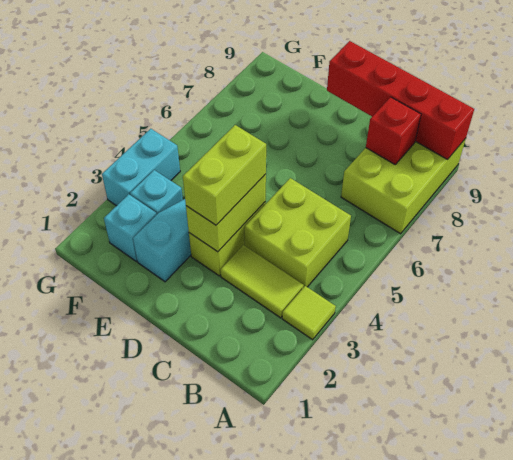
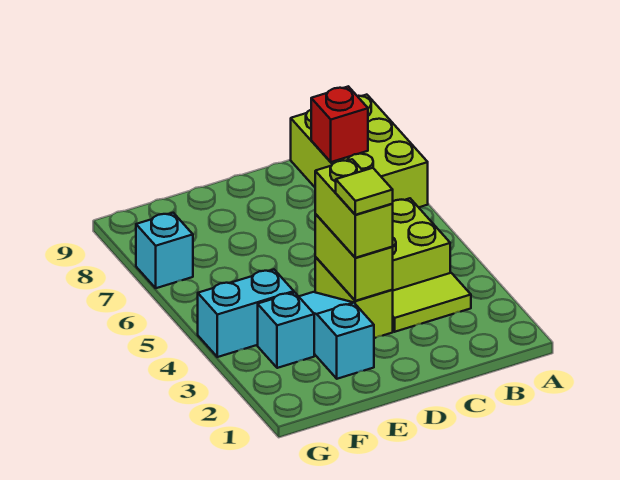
lime 1x1 tile [282,286,336,340] -> lime 1x1 tile moved to [336,168,393,215]
red 1x4 brick [327,41,474,159] -> none
cyan 1x1 brick [104,194,157,261] -> cyan 1x1 brick moved to [136,213,193,288]
cyan 1x2 brick [102,129,180,206] -> cyan 1x2 brick turned to [198,270,294,357]

